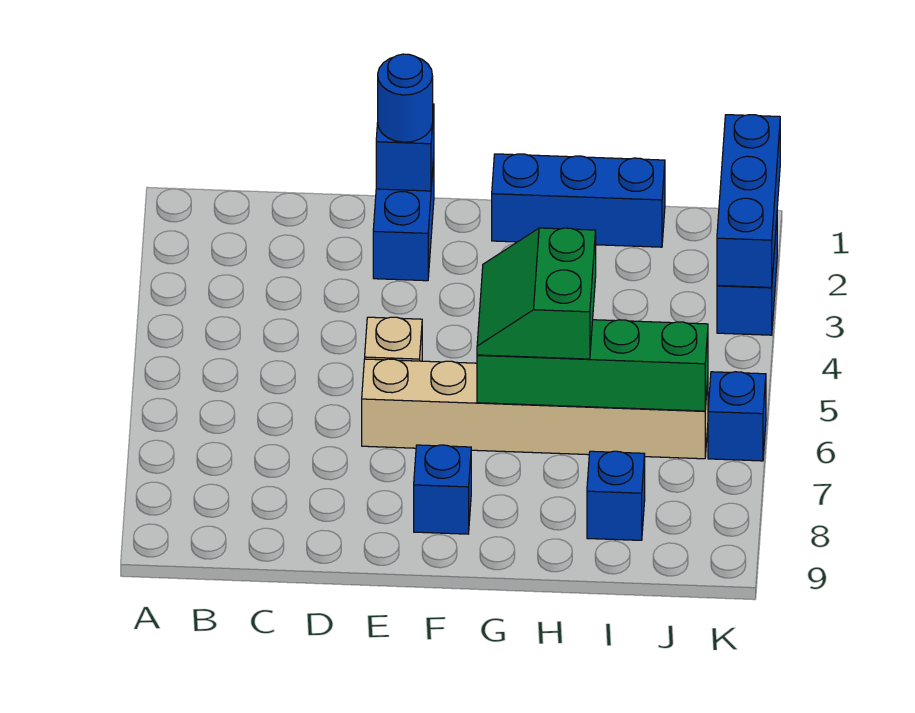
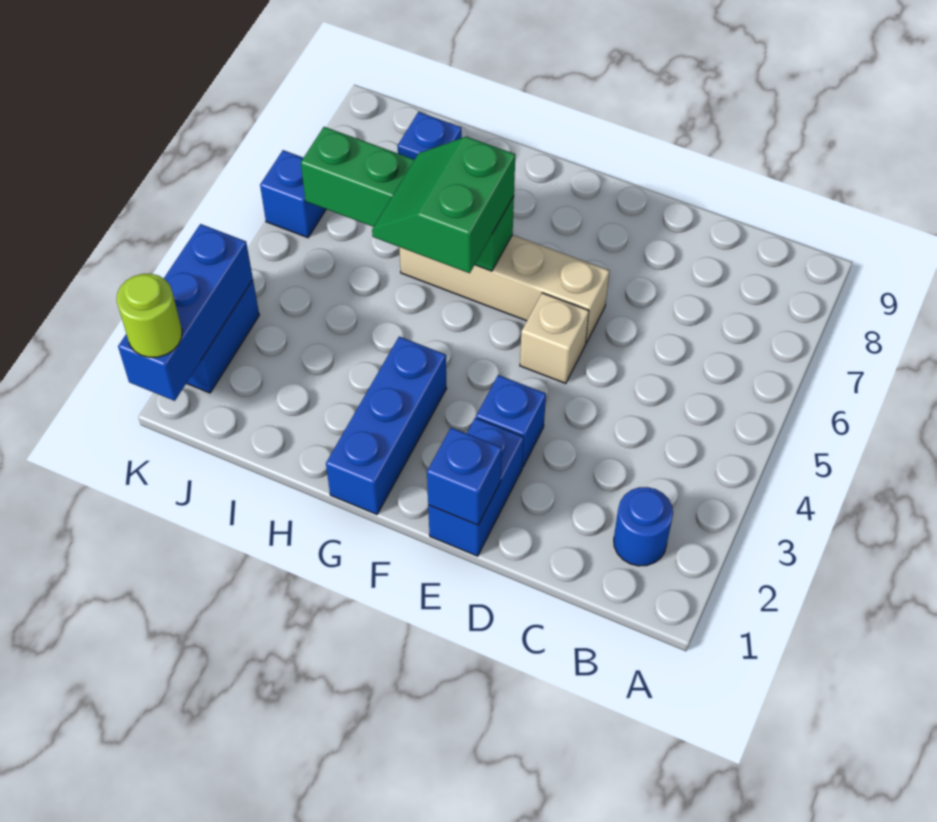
blue 1x1 round brick [378,54,433,142] -> blue 1x1 round brick moved to [614,487,673,566]
tan 1x6 brick [362,359,708,459] -> tan 1x4 brick [399,235,609,343]
blue 1x1 brick [414,445,471,534] -> blue 1x1 brick moved to [476,375,546,467]
blue 1x3 brick [492,154,665,247] -> blue 1x3 brick turned to [326,337,447,514]
green 2x2 slope [477,228,596,359] -> green 2x2 slope turned to [372,137,515,273]
none -> lime 1x1 round brick [117,274,182,357]

